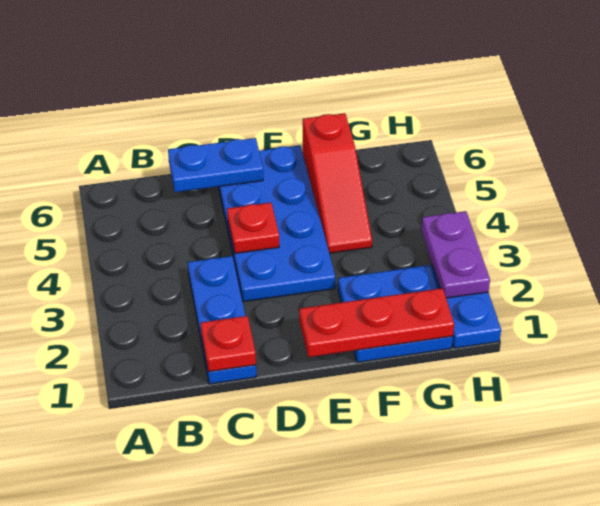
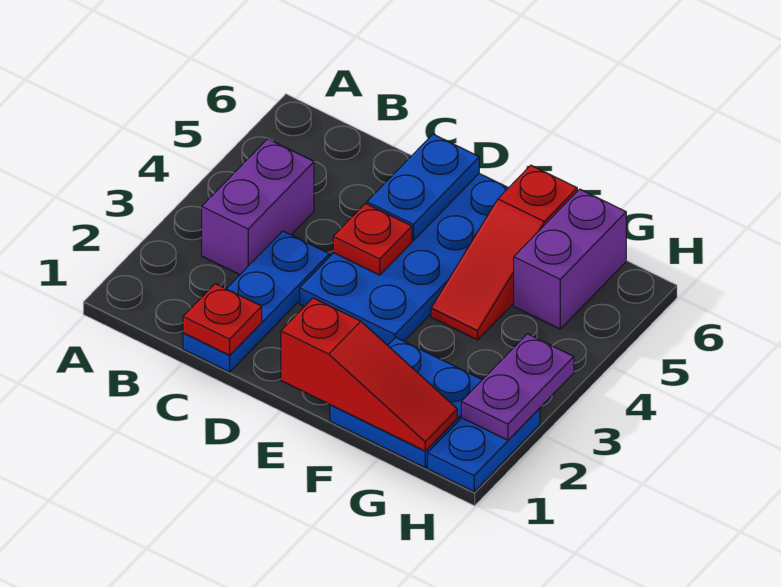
none -> purple 1x2 brick [202,139,314,275]
blue 1x2 plate [168,138,263,192] -> blue 1x2 plate turned to [367,134,479,241]
red 1x3 plate [299,288,454,357] -> red 1x3 slope [281,298,457,451]
none -> purple 1x2 brick [514,189,626,329]

